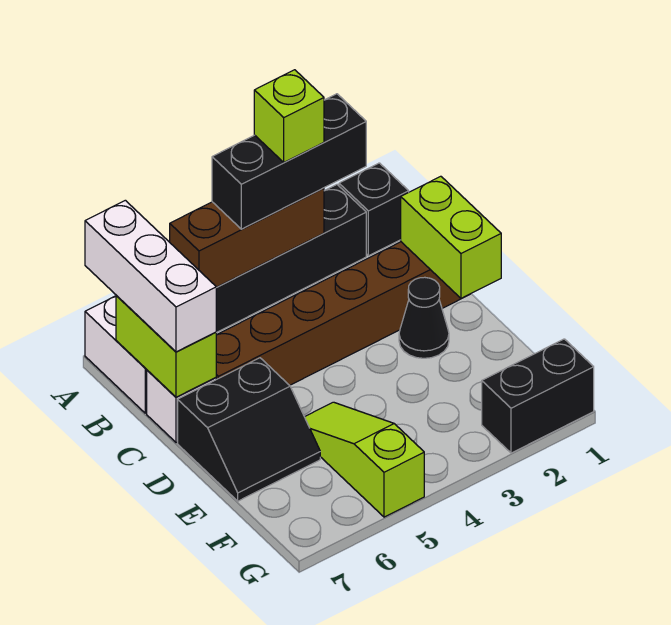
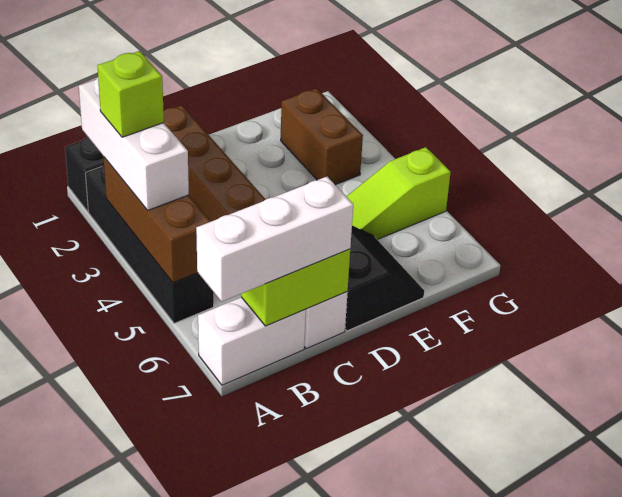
black 1x3 brick [212,94,366,229] -> white 1x3 brick [79,78,189,210]
lime 1x2 brick [401,176,501,299] -> none
black 1x1 cone [399,277,449,358] -> none
none -> brown 1x2 brick [281,88,363,185]
black 1x2 brick [482,339,594,453] -> none

